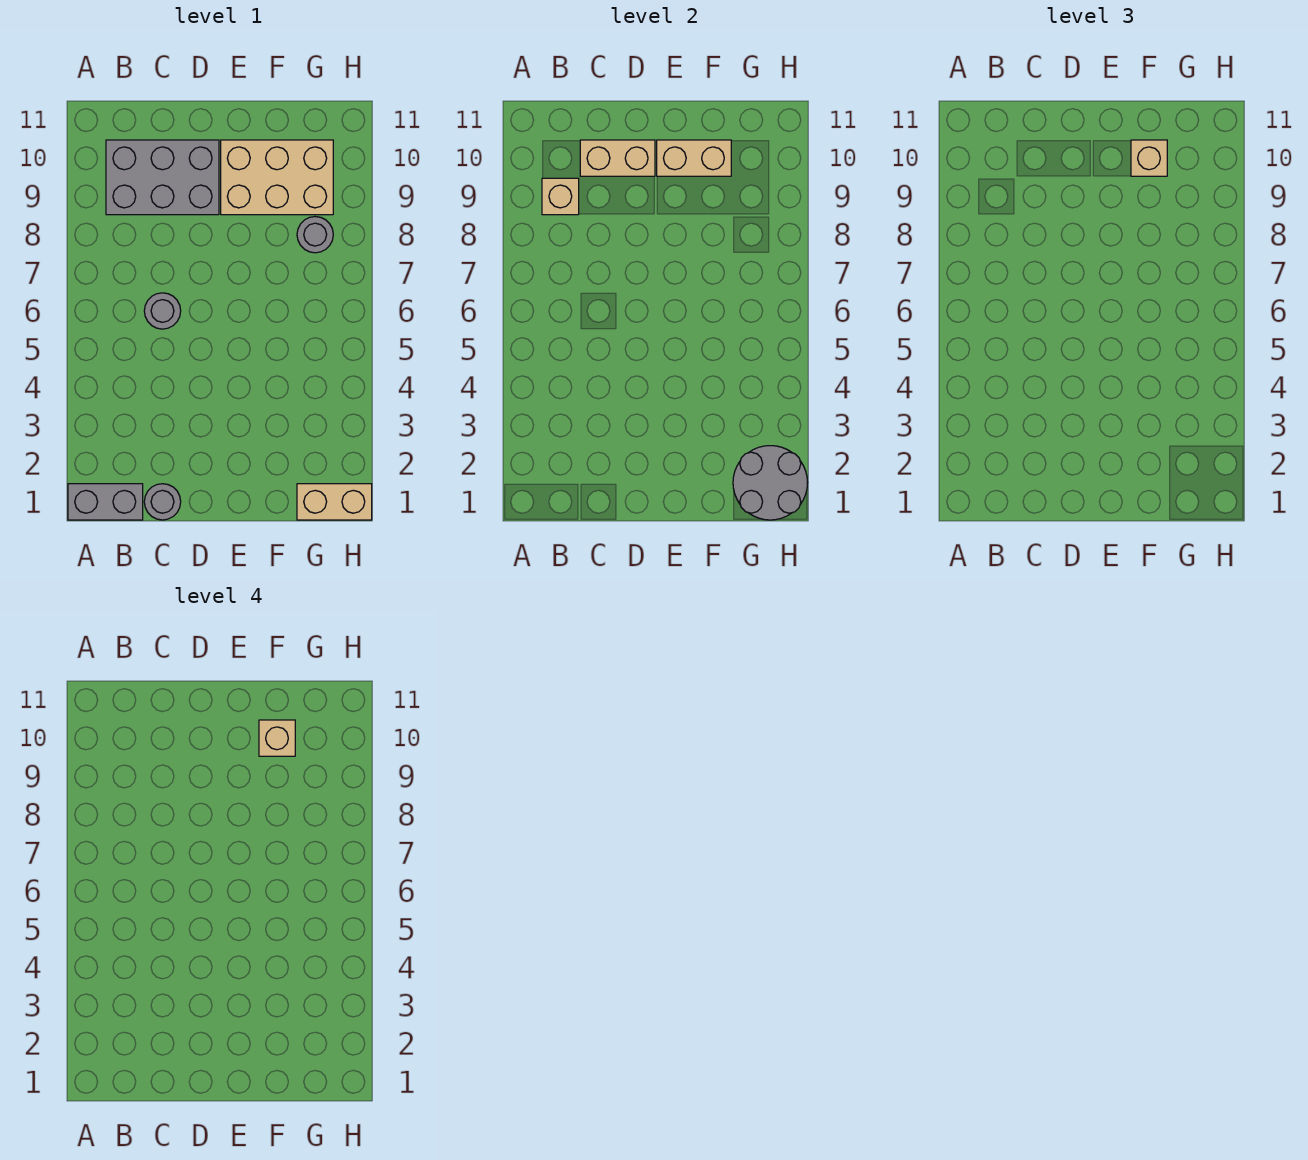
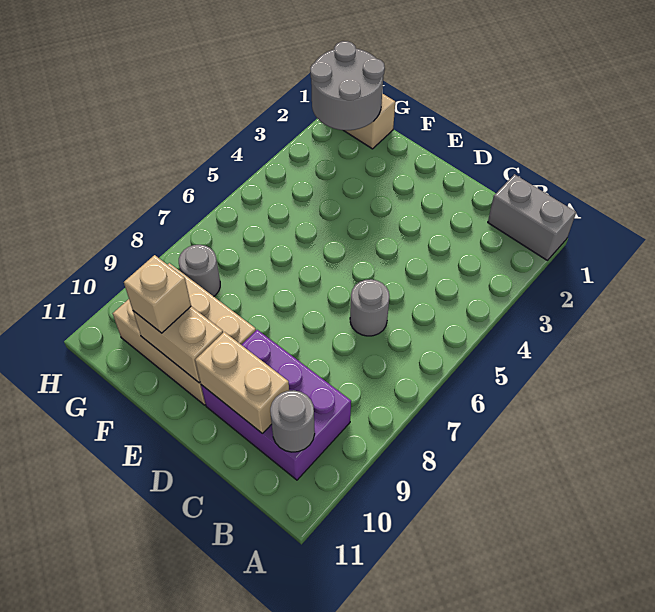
grey 2x3 brick [106,140,219,215] -> purple 2x3 brick [201,330,351,480]
tan 1x1 brick [542,178,579,215] -> none
grey 1x1 round brick [144,484,181,520] -> grey 1x1 round brick moved to [270,390,315,452]
tan 1x1 brick [259,720,295,756] -> none

